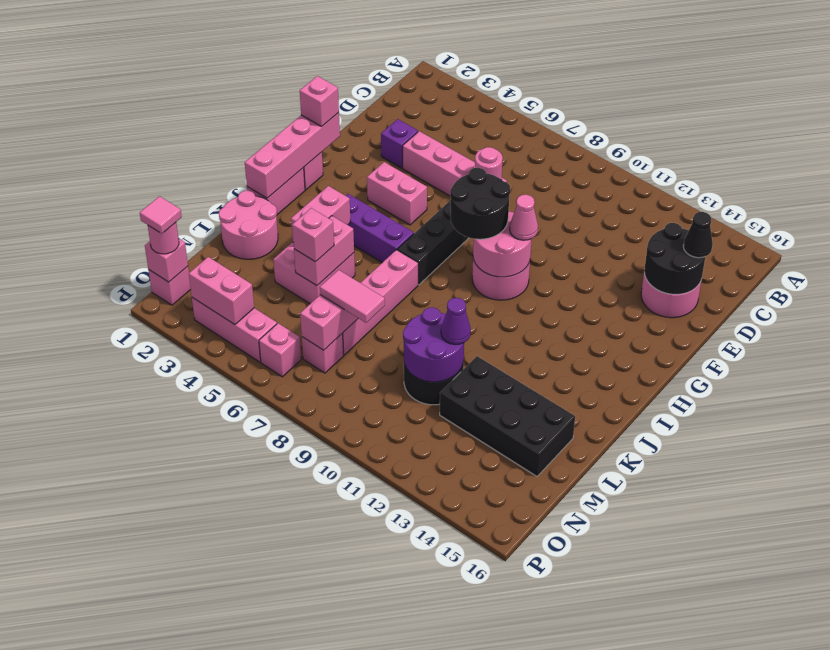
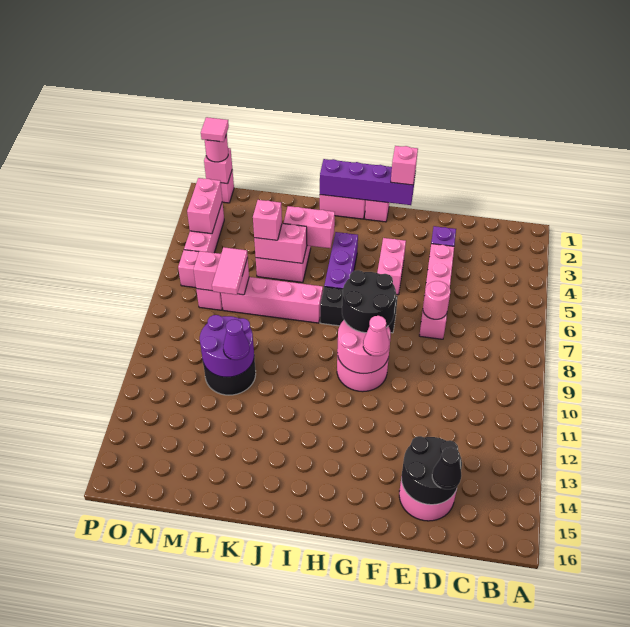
pink 1x4 brick [245,112,340,198] -> purple 1x4 brick [320,159,415,205]
pink 2x2 round brick [219,191,278,259] -> none
black 2x4 brick [440,356,575,476] -> none

